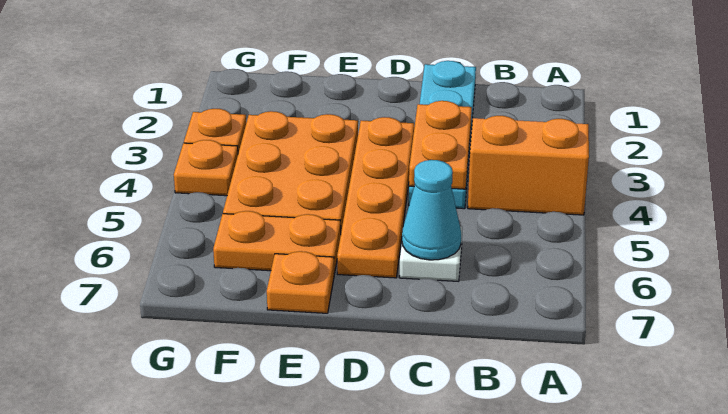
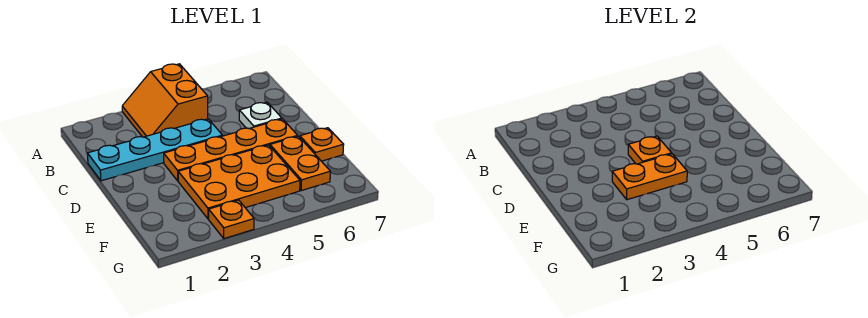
orange 1x2 plate [409,101,472,189] -> orange 1x2 plate moved to [612,154,687,200]
cyan 1x1 cone [402,160,461,260] -> none
orange 1x1 plate [174,140,238,196] -> orange 1x1 plate moved to [628,136,672,164]

